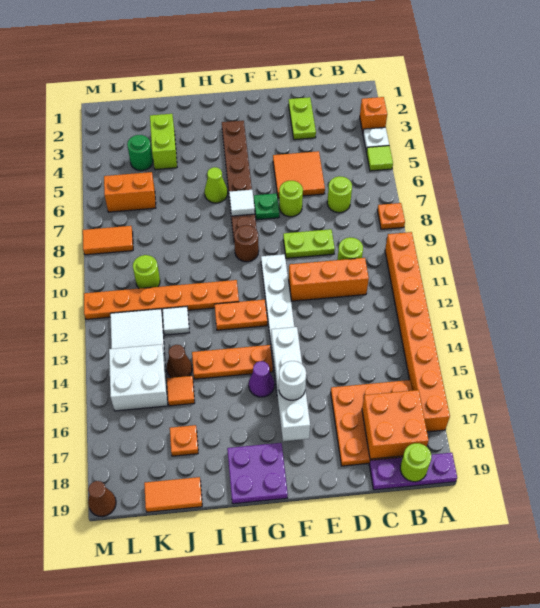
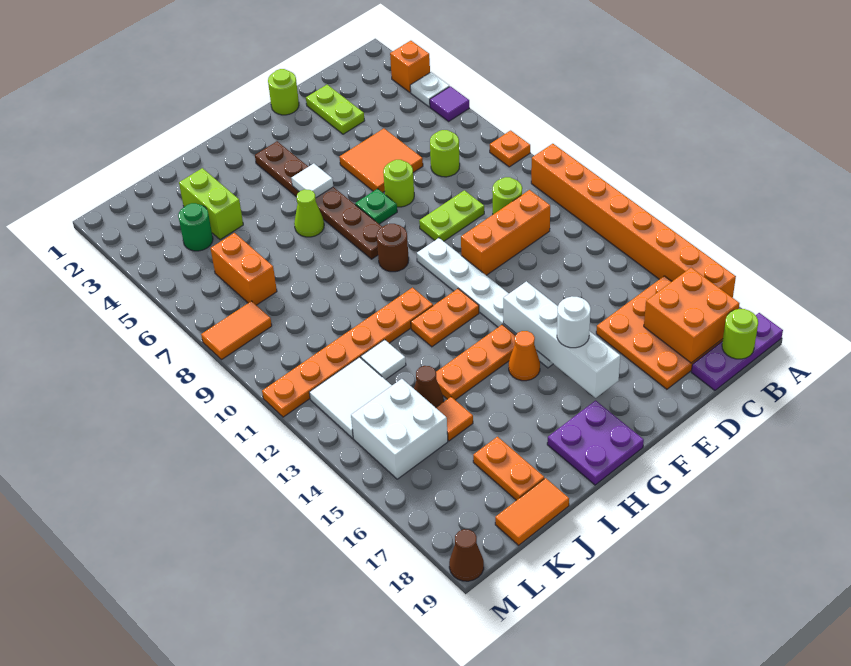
lime 1x1 tile [367,146,393,171] -> purple 1x1 tile [430,86,469,121]
white 1x1 tile [229,190,255,216] -> white 1x1 tile moved to [291,164,333,198]
purple 1x1 cone [249,361,274,397] -> orange 1x1 cone [509,331,540,381]
orange 1x1 plate [170,425,198,456] -> orange 1x2 plate [473,437,544,500]
orange 1x2 brick [104,172,156,212] -> orange 1x2 brick turned to [210,233,277,305]
lime 1x1 round brick [133,255,160,288] -> lime 1x1 round brick moved to [268,69,299,115]

